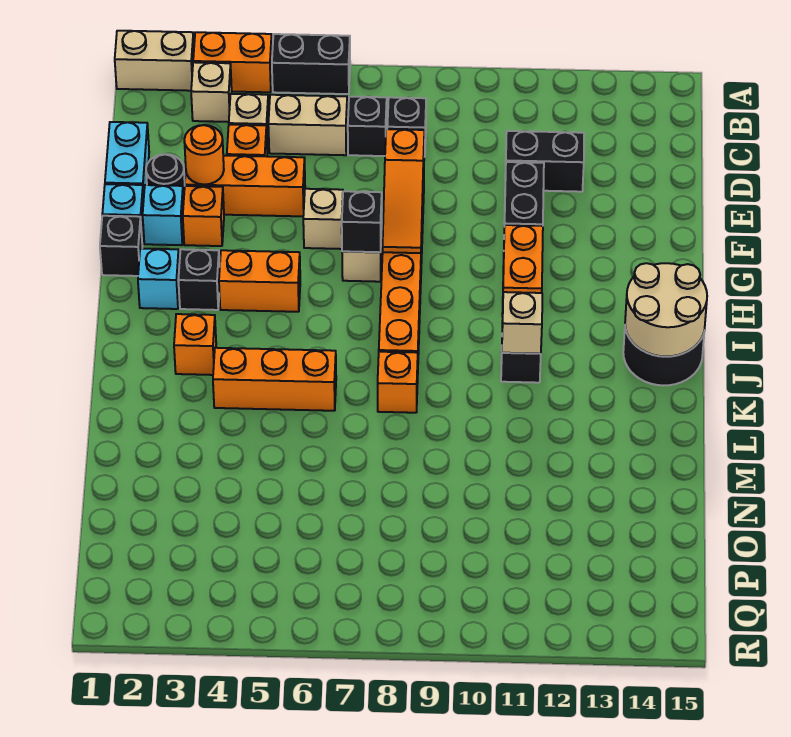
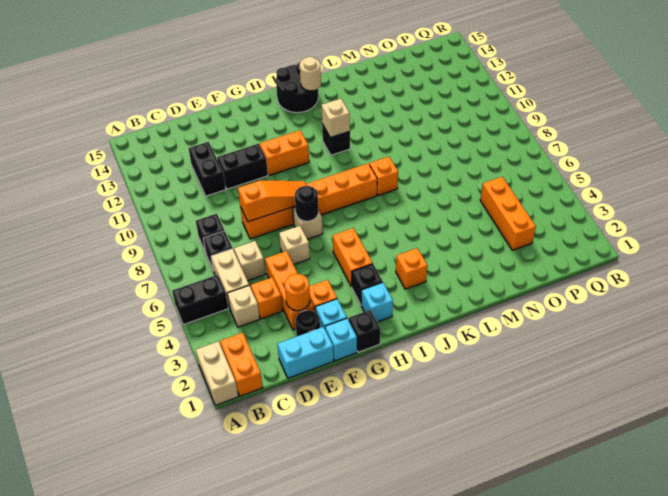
orange 1x2 brick [193,32,272,92] -> orange 1x2 brick moved to [220,333,263,396]
black 1x2 brick [272,34,350,94] -> black 1x2 brick turned to [172,275,228,325]
tan 1x1 brick [191,62,232,122] -> tan 1x1 brick moved to [234,241,265,281]
black 1x1 brick [342,191,382,252] -> black 1x1 round brick [295,186,318,221]
tan 2x2 round brick [625,263,707,356] -> tan 1x1 round brick [300,57,321,91]
orange 1x3 brick [213,348,336,411] -> orange 1x3 brick moved to [480,177,536,250]

